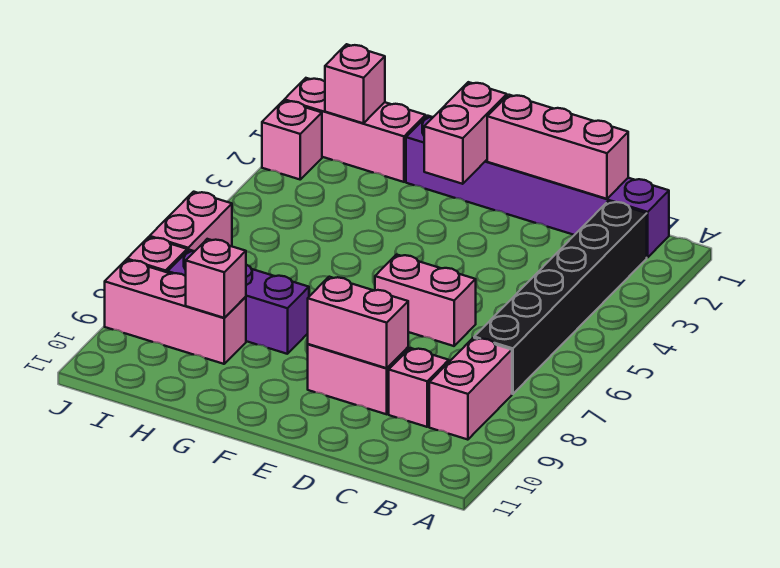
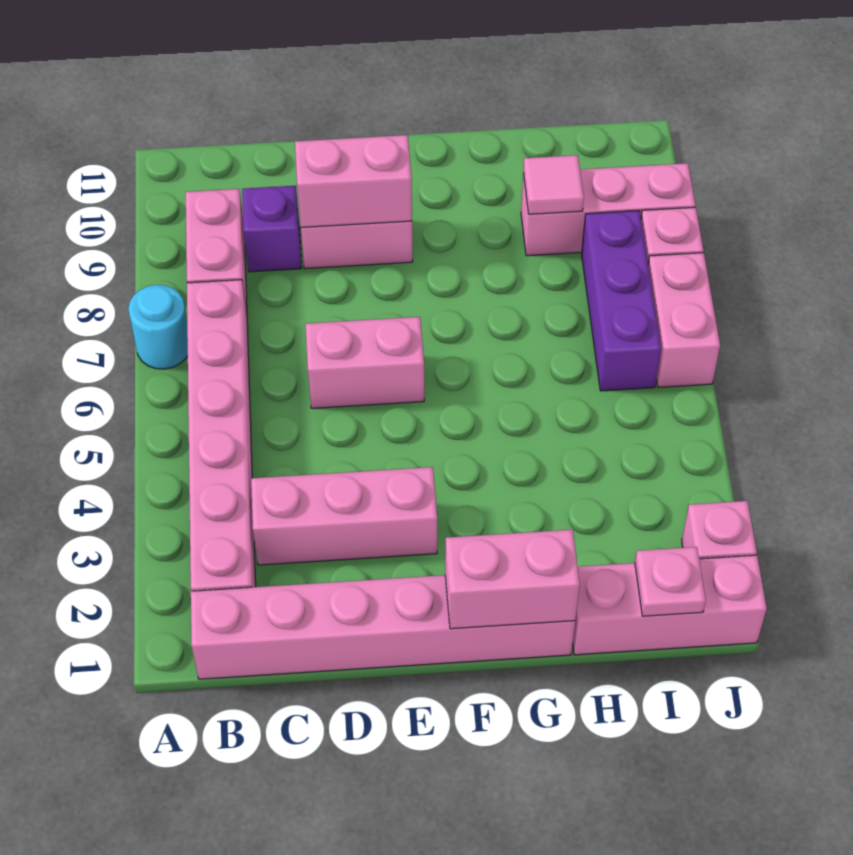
none -> cyan 1x1 round brick [128,285,188,369]
purple 1x6 brick [406,116,669,258] -> pink 1x6 brick [191,575,575,679]
black 1x6 brick [474,201,647,394] -> pink 1x6 brick [187,280,256,591]
pink 1x3 brick [487,95,628,199] -> pink 1x3 brick moved to [251,467,437,565]
pink 1x1 brick [389,348,449,427] -> purple 1x1 brick [242,186,301,272]
pink 1x2 brick [424,82,507,184] -> pink 1x2 brick turned to [445,530,580,629]
purple 1x3 brick [168,250,309,354] -> purple 1x3 brick turned to [582,211,661,391]
pink 1x1 brick [186,239,246,318] -> pink 1x1 tile [523,155,584,214]
pink 1x1 brick [325,44,385,123] -> pink 1x1 plate [635,547,706,616]

